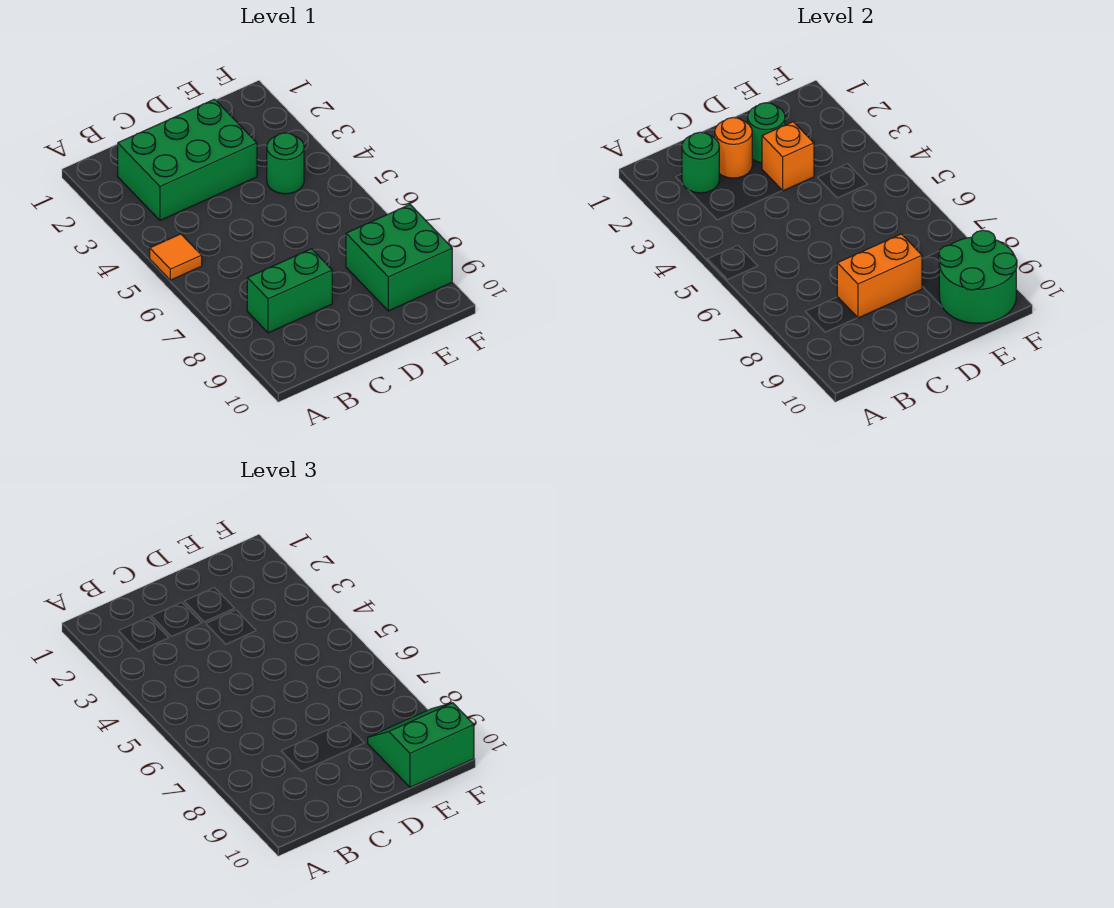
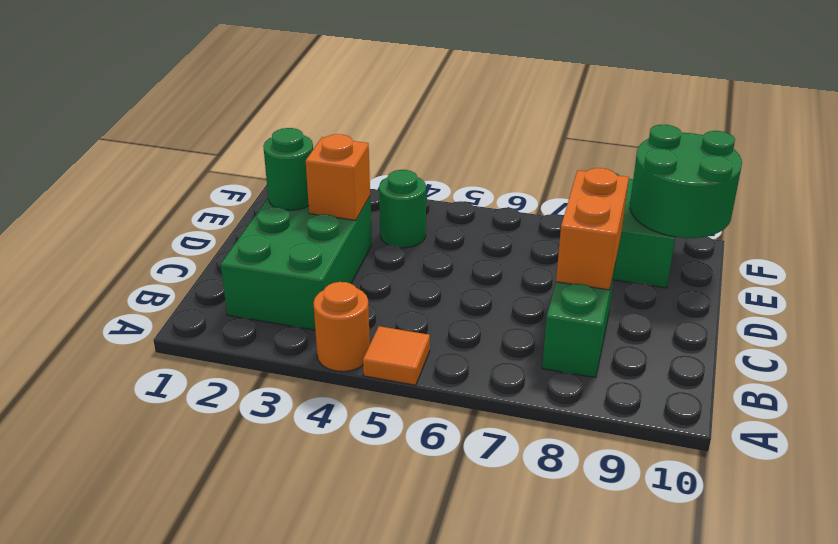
green 1x1 round brick [682,132,719,193] -> none
orange 1x1 round brick [715,118,752,178] -> orange 1x1 round brick moved to [313,282,370,372]
green 2x2 slope [368,703,474,787] -> none

